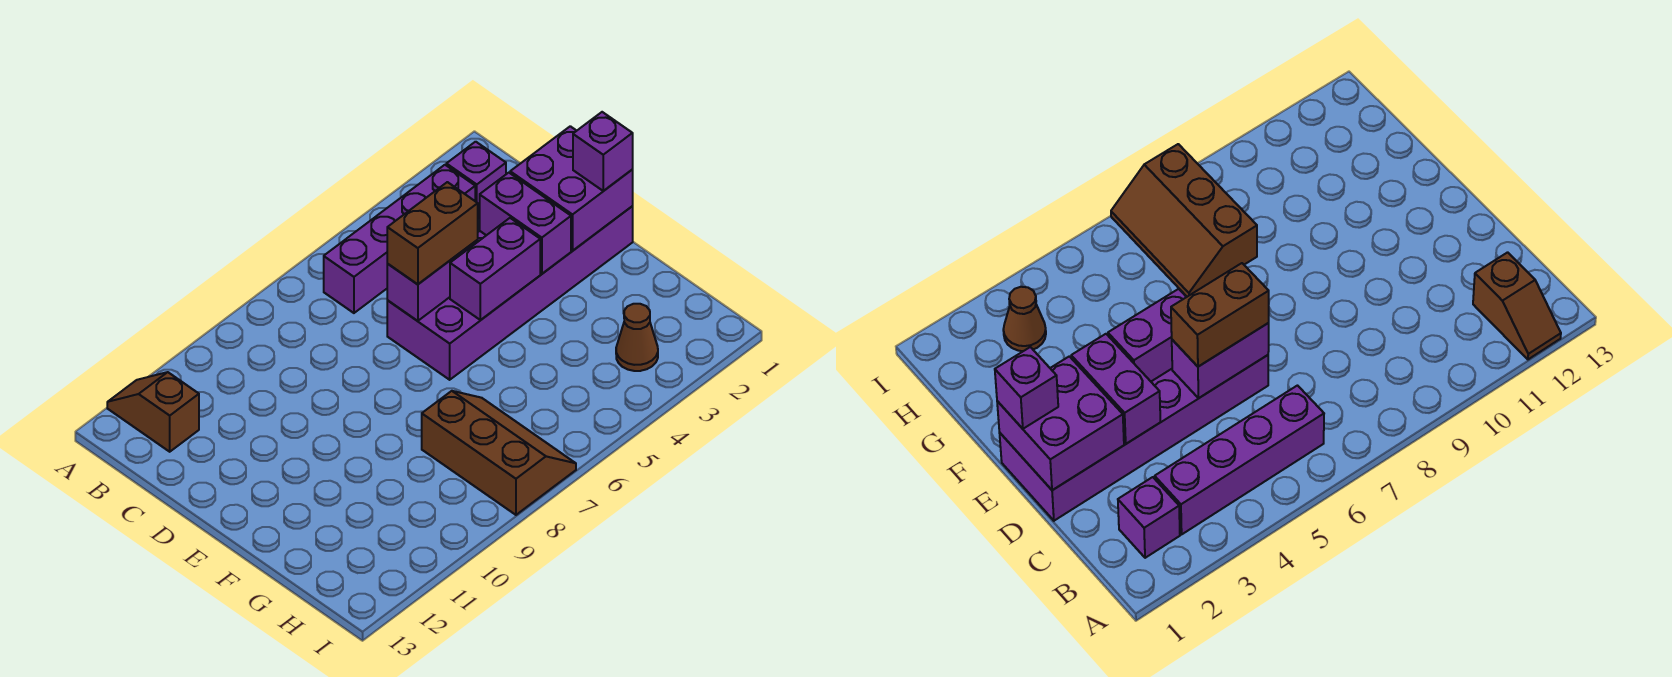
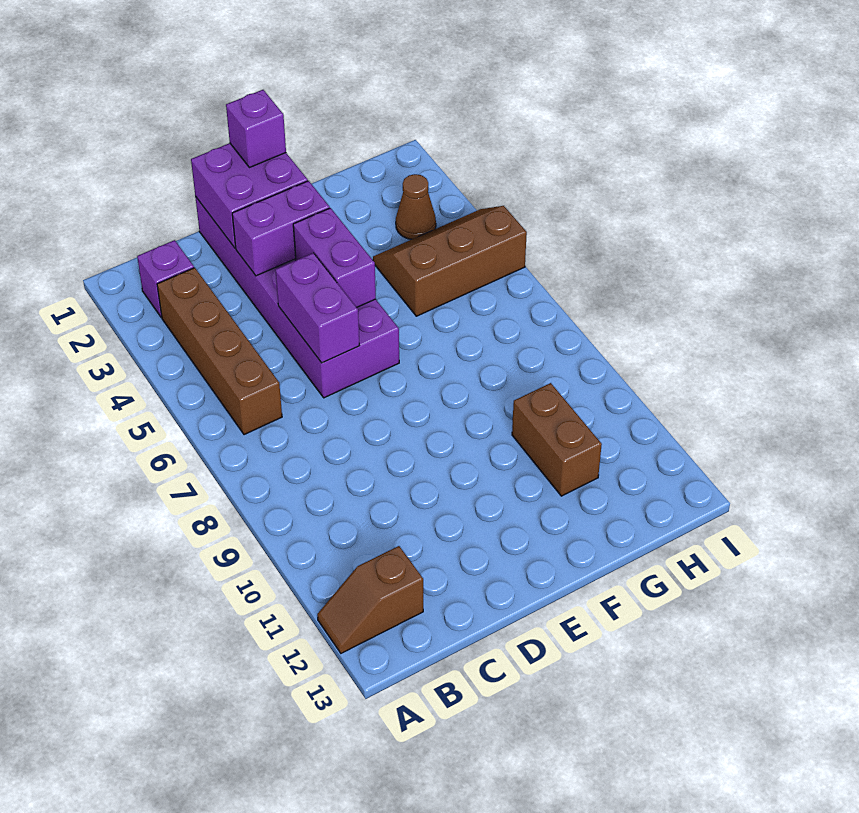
purple 1x4 brick [324,165,475,313] -> brown 1x4 brick [157,268,282,435]
brown 1x2 brick [387,182,478,284] -> brown 1x2 brick moved to [512,383,602,496]
brown 2x3 slope [422,391,576,515] -> brown 2x3 slope moved to [373,206,527,316]

